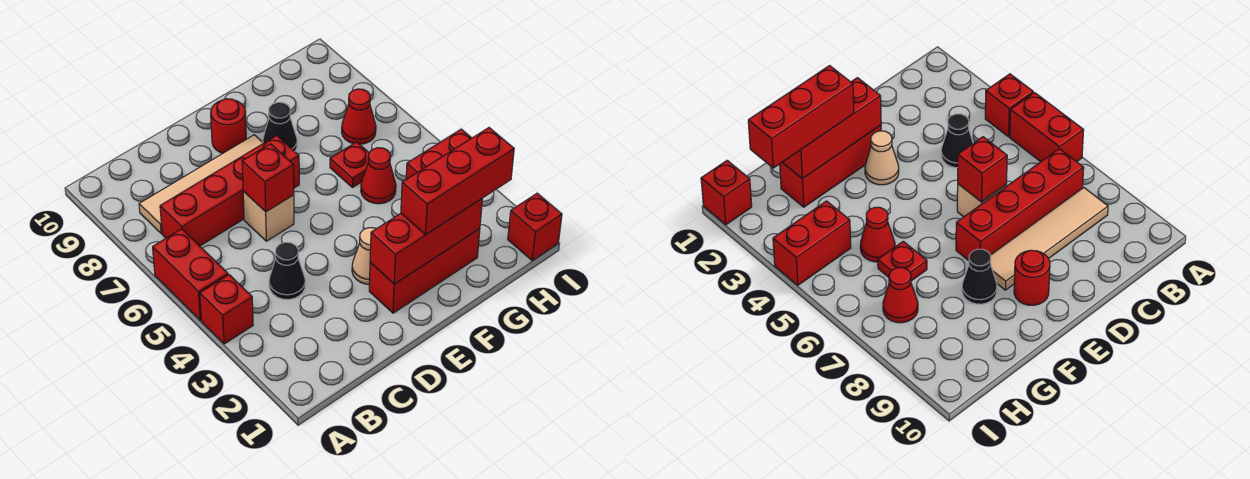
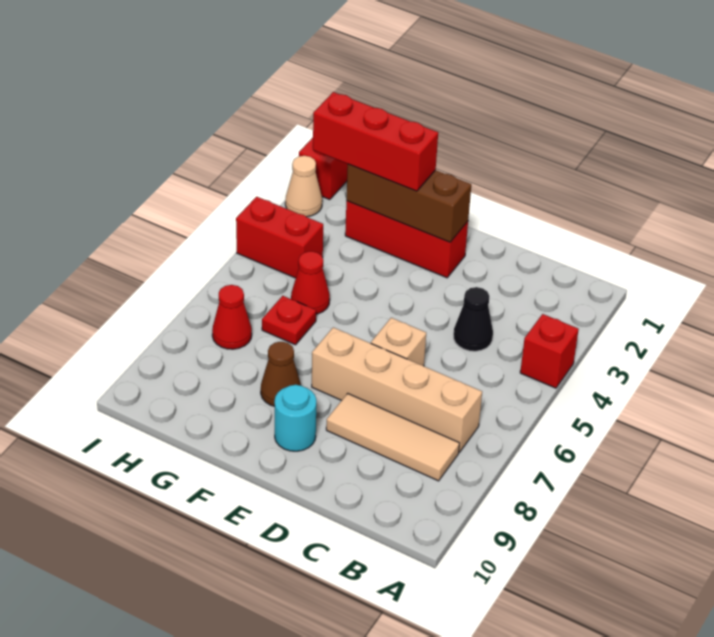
red 1x2 brick [153,229,228,320] -> none
red 1x4 brick [160,136,299,246] -> tan 1x4 brick [312,327,482,452]
tan 1x4 tile [139,135,263,234] -> tan 1x3 tile [326,393,459,481]
red 1x1 brick [242,144,294,212] -> none
red 1x3 brick [370,199,482,284] -> brown 1x3 brick [346,164,471,242]
tan 1x1 cone [352,228,376,284] -> tan 1x1 cone moved to [285,156,322,217]
red 1x1 round brick [211,99,246,153] -> cyan 1x1 round brick [274,385,316,451]
black 1x1 cone [263,102,297,151] -> brown 1x1 cone [261,342,301,406]

